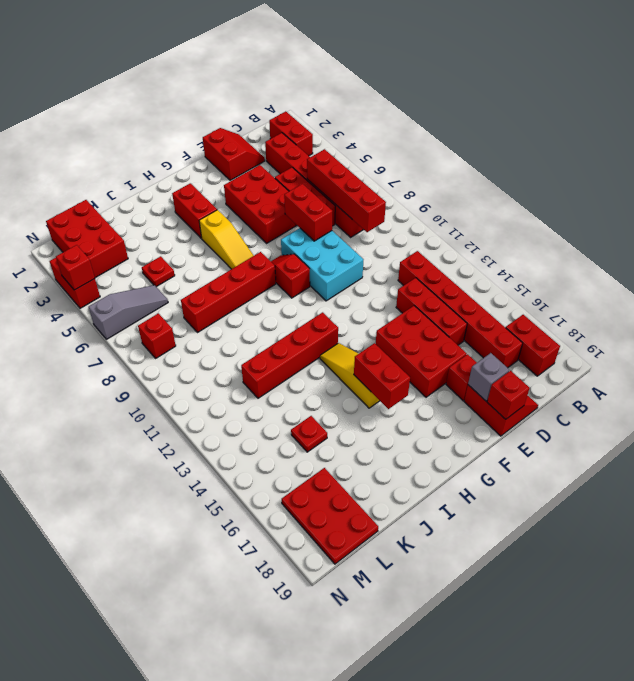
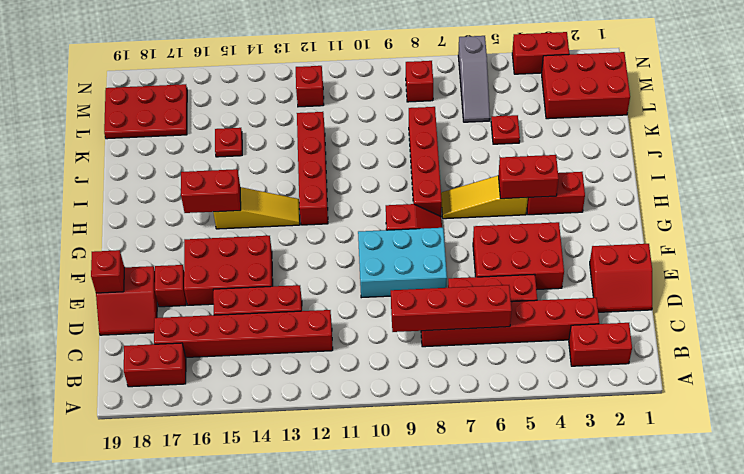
red 1x2 brick [284,184,332,241] -> red 1x2 brick moved to [498,155,559,199]
grey 1x1 brick [468,353,509,401] -> none
red 1x1 brick [56,245,95,290] -> red 1x1 brick moved to [296,66,324,107]

